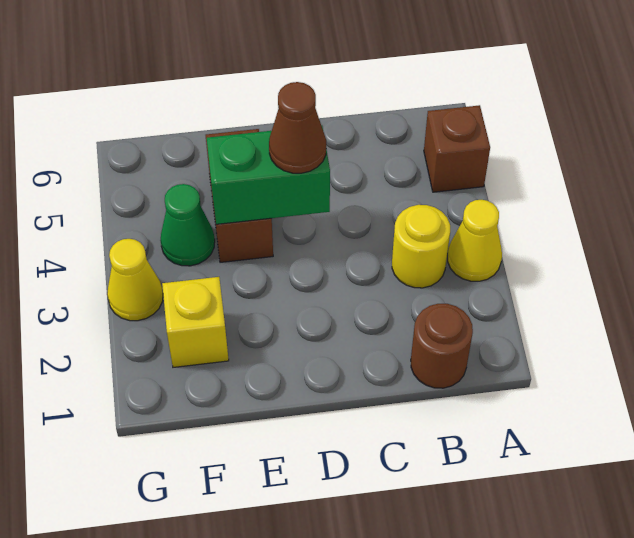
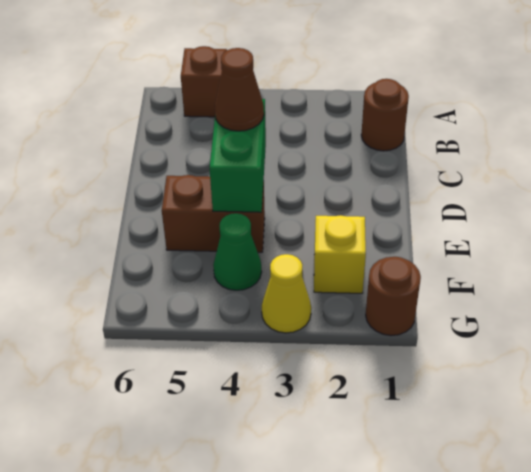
yellow 1x1 cone [448,200,502,281] -> none
yellow 1x1 round brick [392,205,450,288] -> none
none -> brown 1x1 round brick [366,257,421,336]

